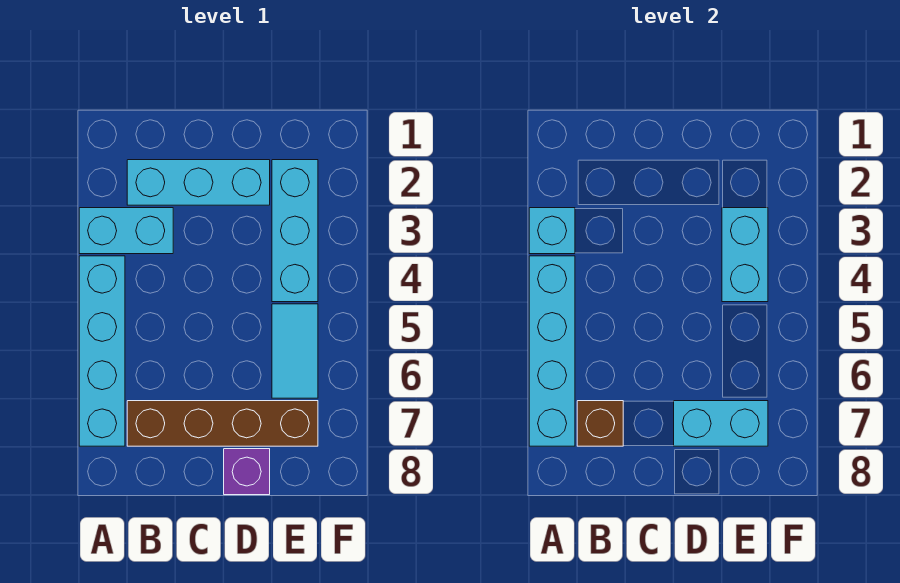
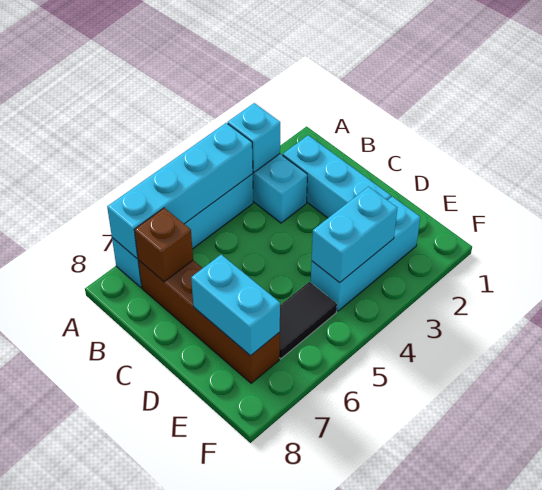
purple 1x1 brick [224,449,270,495] -> none
cyan 1x2 tile [272,304,318,398] -> black 1x2 tile [279,282,337,359]

